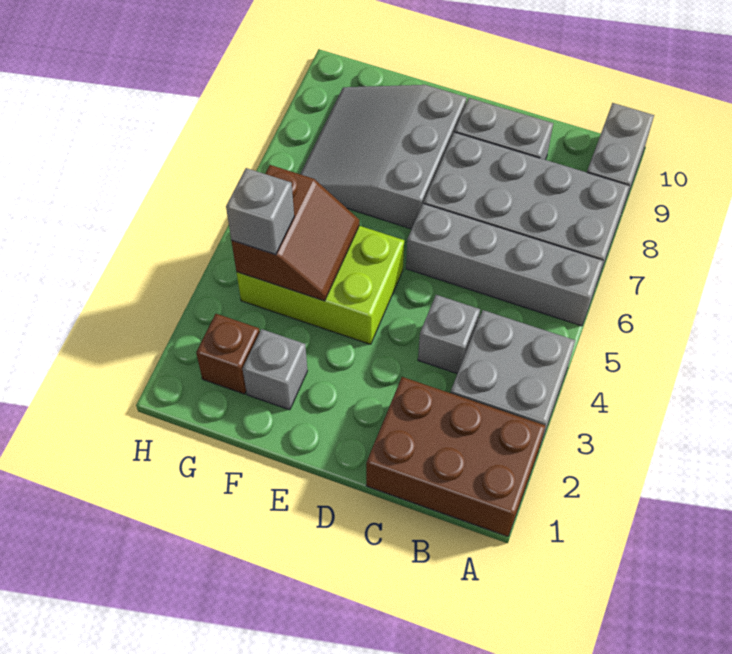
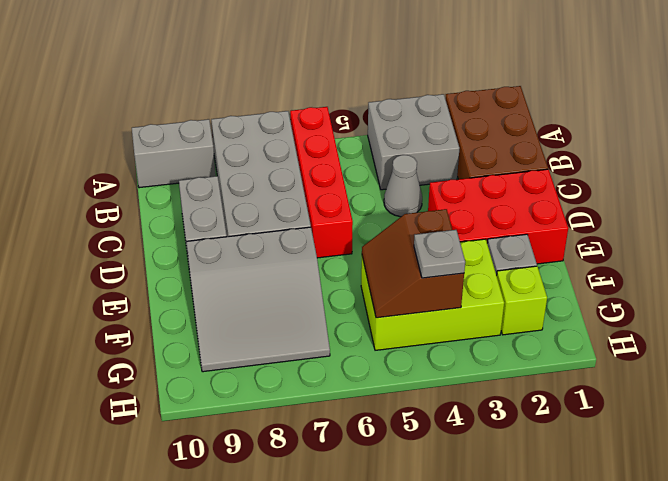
grey 1x4 brick [406,204,603,326] -> red 1x4 brick [290,107,353,258]
grey 1x1 brick [418,295,480,374] -> grey 1x1 cone [384,155,422,217]
none -> red 2x3 brick [428,169,568,264]
lime 2x3 brick [236,226,404,344] -> lime 2x3 brick turned to [361,239,504,350]
brown 2x2 slope [231,165,359,301] -> brown 2x2 slope turned to [362,209,464,318]
brown 1x1 brick [196,314,260,394] -> lime 1x1 brick [497,266,547,335]
grey 1x1 brick [226,168,294,255] -> grey 1x1 plate [414,230,465,278]

